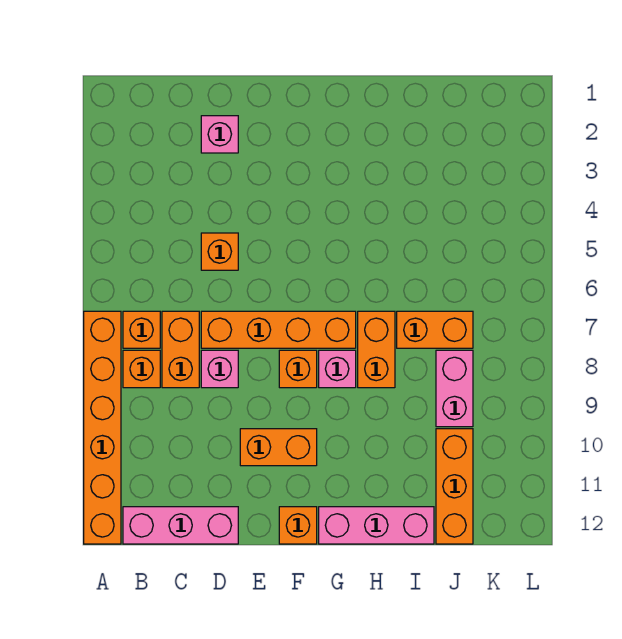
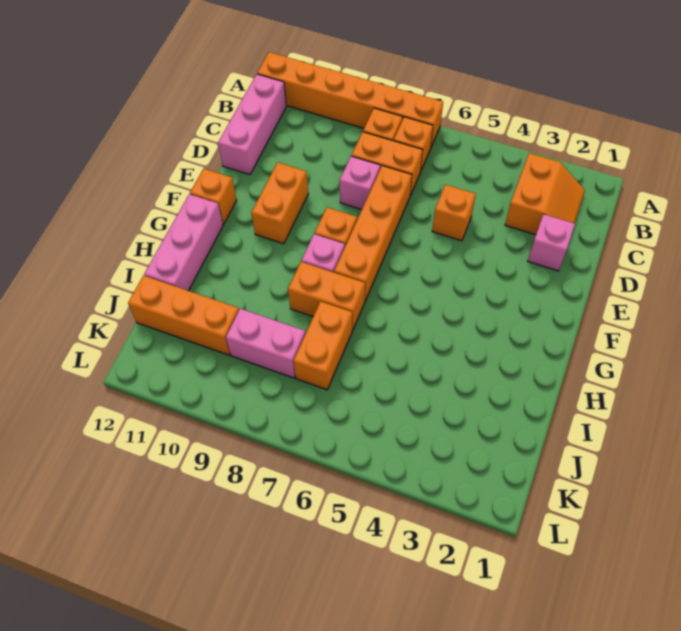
none -> orange 2x2 slope [505,153,585,235]

